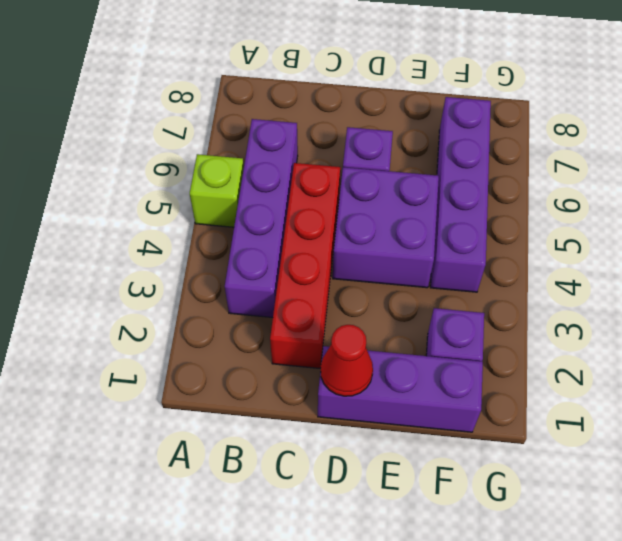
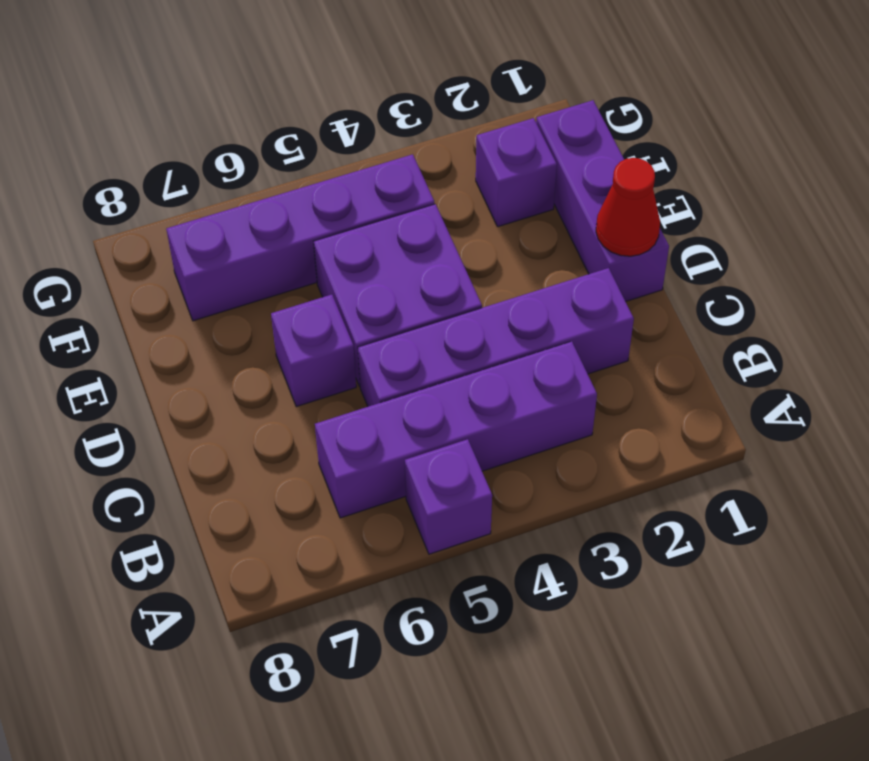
lime 1x1 brick [190,154,244,227] -> purple 1x1 brick [405,439,492,554]
red 1x4 brick [270,163,340,368] -> purple 1x4 brick [358,268,634,407]

